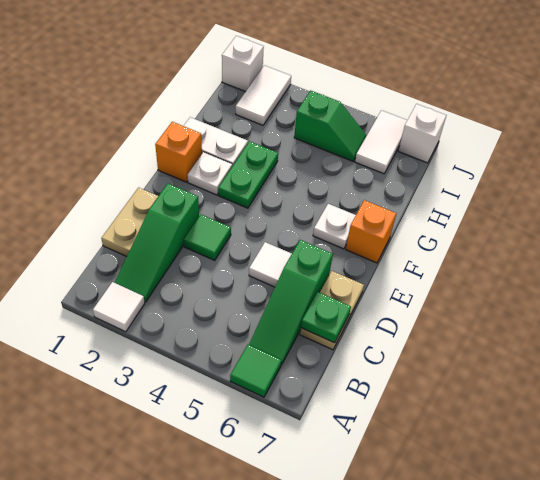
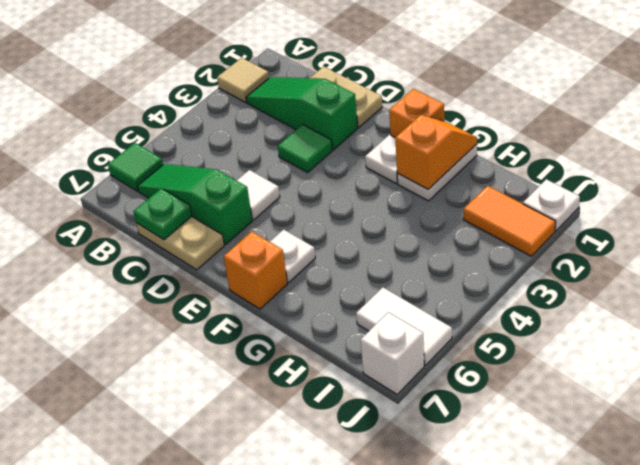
white 1x1 tile [93,282,145,332] -> tan 1x1 tile [217,58,269,102]
green 1x2 plate [218,141,278,208] -> none
none -> orange 1x2 slope [395,115,477,189]
white 1x2 tile [236,65,291,125] -> orange 1x2 tile [464,186,556,256]
green 1x2 slope [294,90,366,161] -> none
white 1x1 brick [222,36,264,92] -> white 1x1 plate [523,179,580,231]

